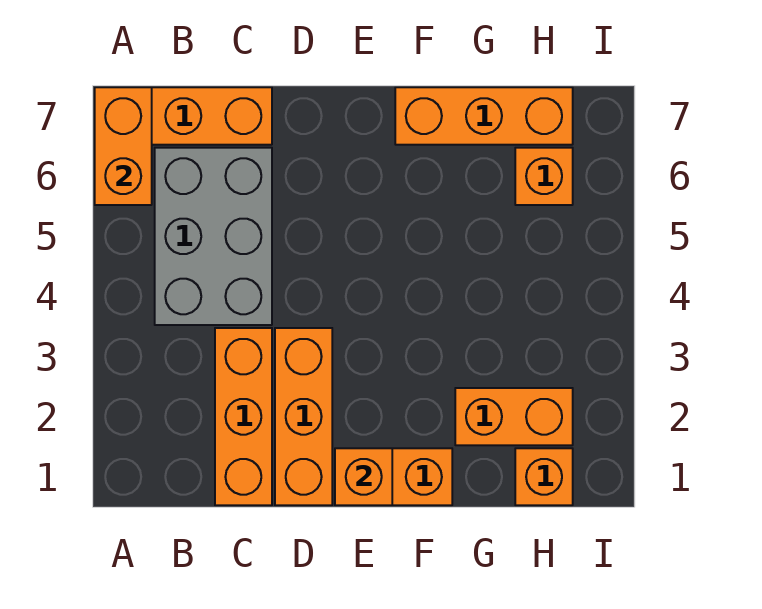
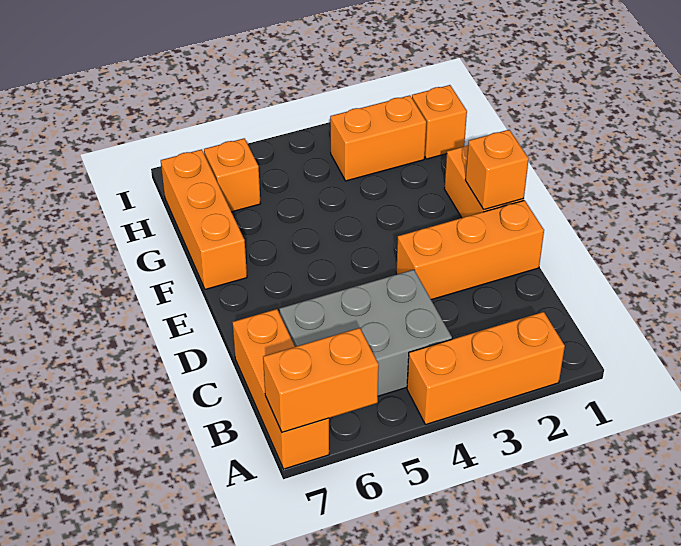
orange 1x3 brick [215,328,272,505] -> orange 1x3 brick moved to [407,312,565,425]
orange 1x2 brick [455,388,573,445] -> orange 1x2 brick turned to [330,95,426,181]

